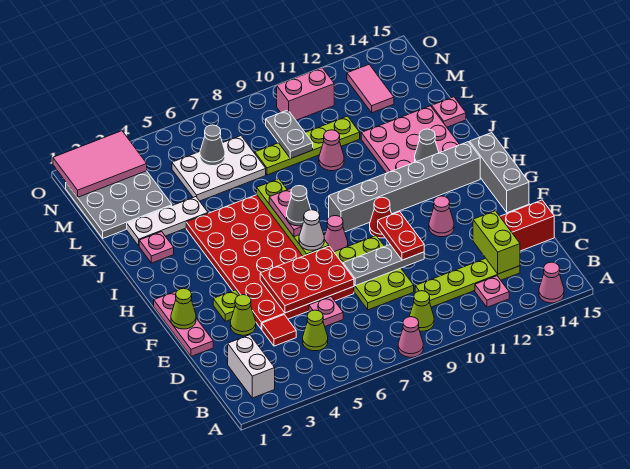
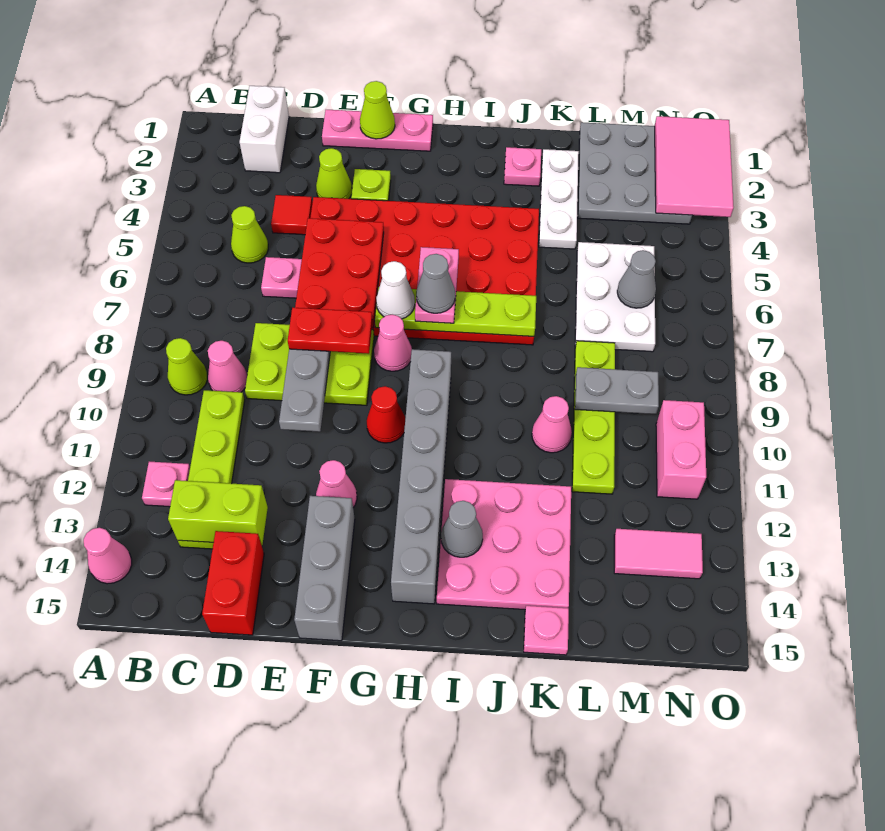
pink 1x1 cone [398,317,423,357] -> pink 1x1 cone moved to [208,340,247,392]
white 1x2 brick [228,335,275,398] -> white 1x2 brick turned to [240,86,289,173]
red 1x2 plate [378,212,424,260] -> red 1x2 plate moved to [288,308,373,354]
grey 1x3 brick [470,133,529,213] -> grey 1x3 brick turned to [294,496,355,641]
pink 1x2 plate [269,188,302,237] -> pink 1x2 plate turned to [415,247,459,323]

